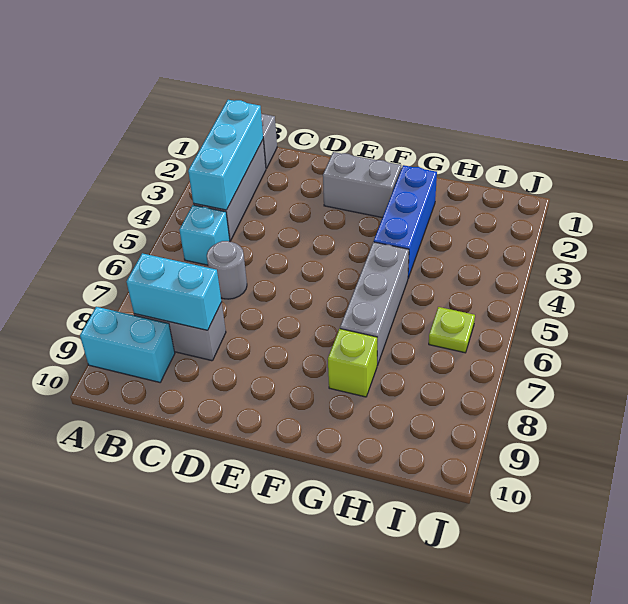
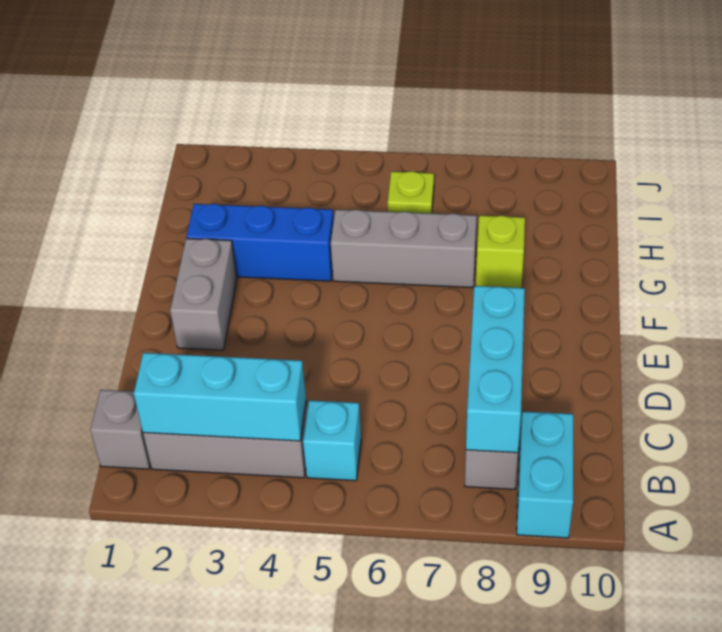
cyan 1x2 brick [127,253,221,330] -> cyan 1x3 brick [466,286,525,453]
grey 1x1 round brick [207,241,247,299] -> none

